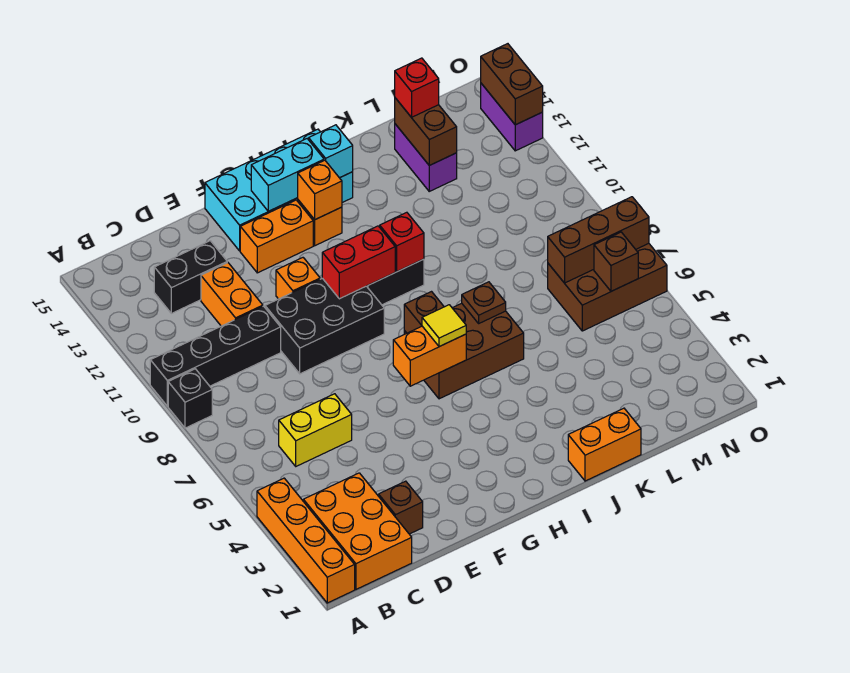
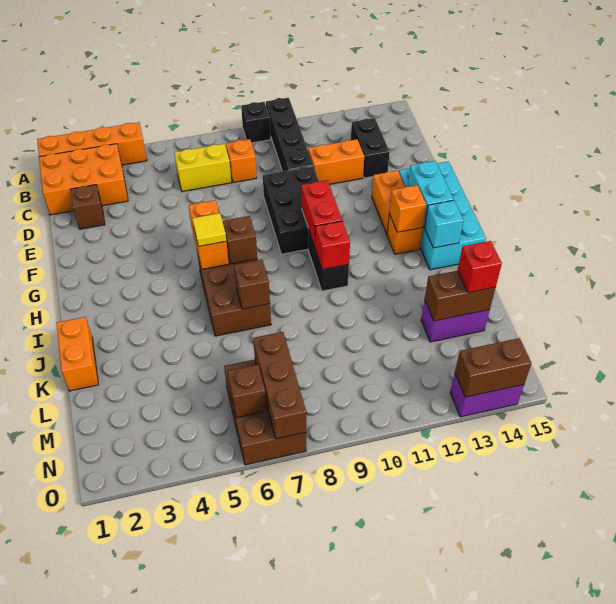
yellow 1x2 brick [279,394,352,466] -> yellow 1x2 brick turned to [174,144,232,192]
orange 1x1 brick [276,258,320,299] -> orange 1x1 brick moved to [226,139,257,183]
brown 1x1 plate [462,282,506,323] -> brown 1x1 brick [234,260,270,309]

